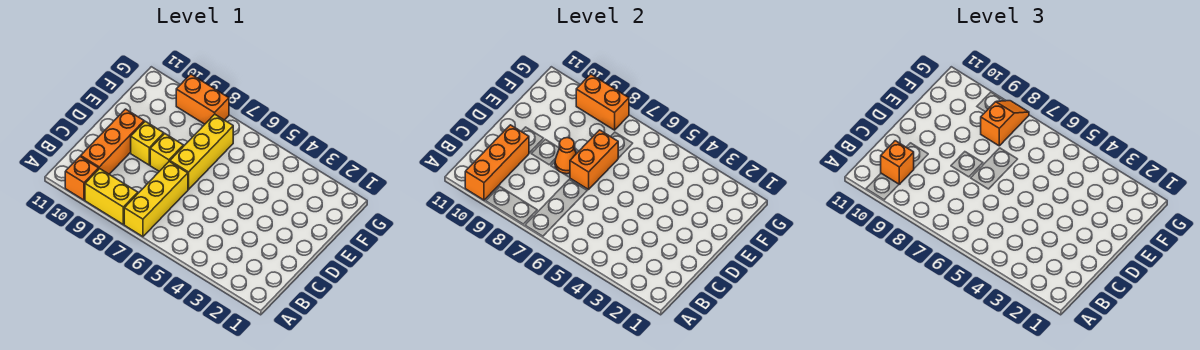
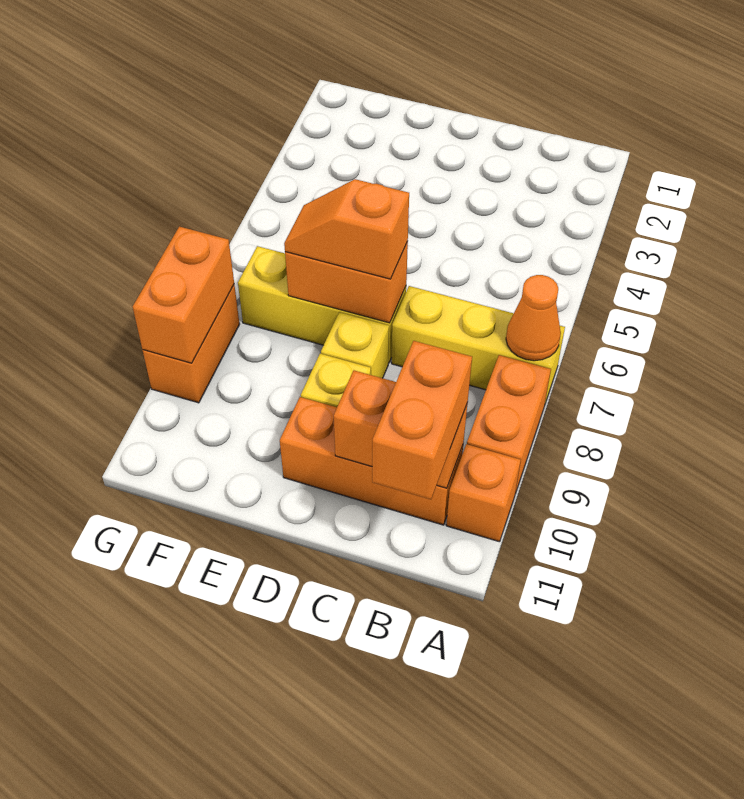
yellow 1x2 brick [85,168,138,224] -> orange 1x2 brick [467,355,551,494]
orange 1x3 brick [465,125,529,200] -> orange 1x2 brick [334,370,468,488]
orange 1x1 brick [881,141,914,184] -> orange 1x2 brick [372,341,472,499]
orange 1x1 cone [555,138,576,174] -> orange 1x1 cone moved to [506,275,561,361]
orange 1x2 slope [981,101,1029,146] -> orange 1x2 slope moved to [284,179,409,279]

